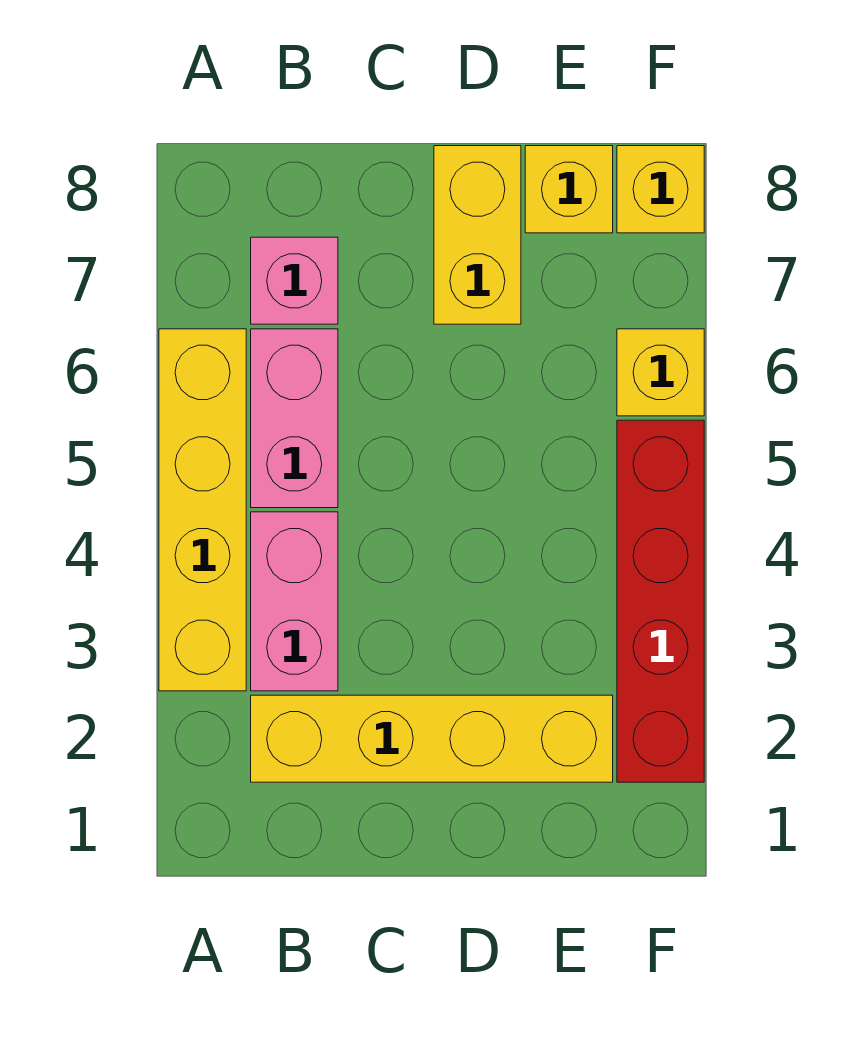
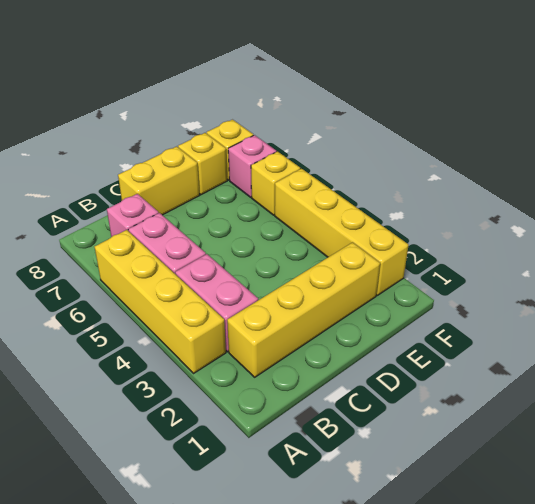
yellow 1x2 brick [434,146,521,324] -> yellow 1x2 brick turned to [118,146,199,215]
red 1x4 brick [617,420,704,782] -> yellow 1x4 brick [275,169,409,295]
none -> pink 1x1 brick [228,135,276,197]

